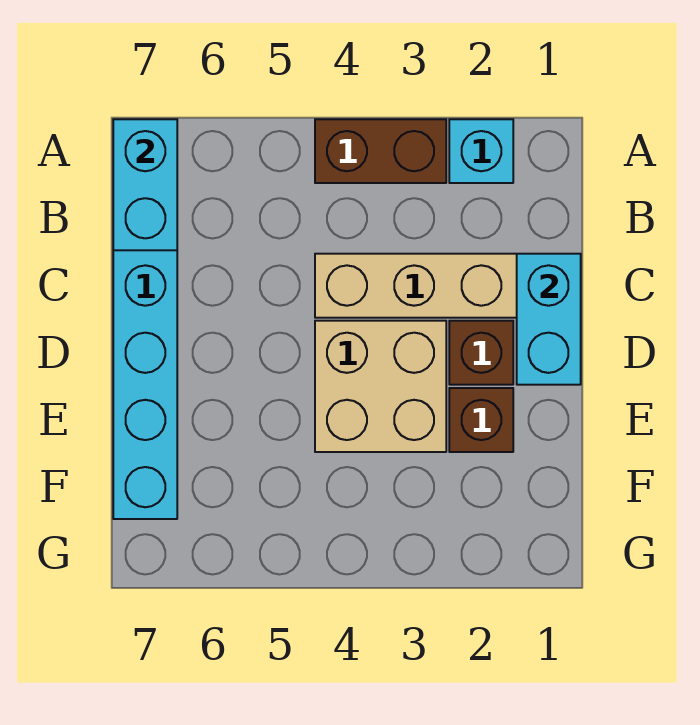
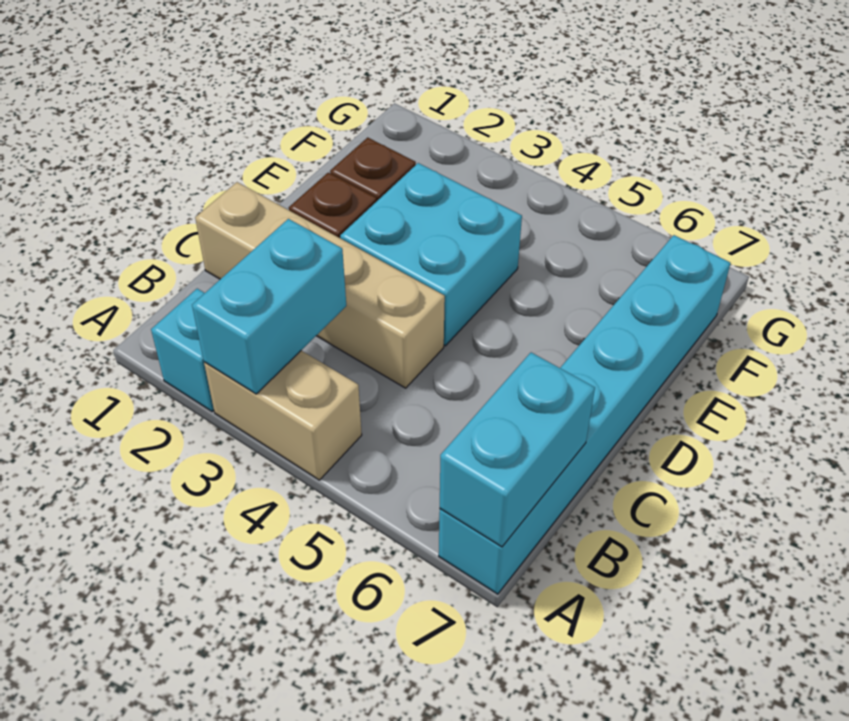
brown 1x2 brick [315,119,446,183] -> tan 1x2 brick [204,351,362,480]
cyan 1x2 brick [517,254,581,385] -> cyan 1x2 brick moved to [192,219,346,394]
tan 2x2 brick [315,321,446,452] -> cyan 2x2 brick [340,163,522,346]

